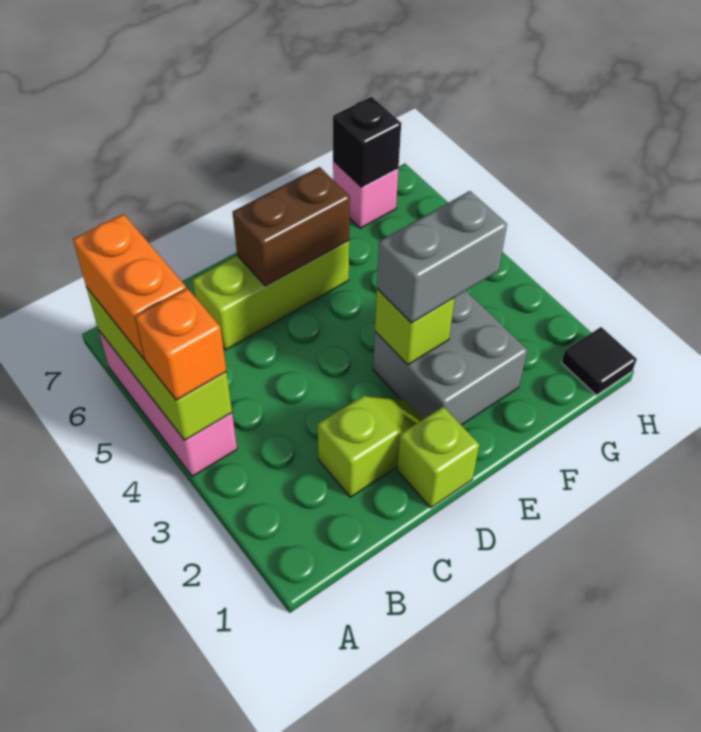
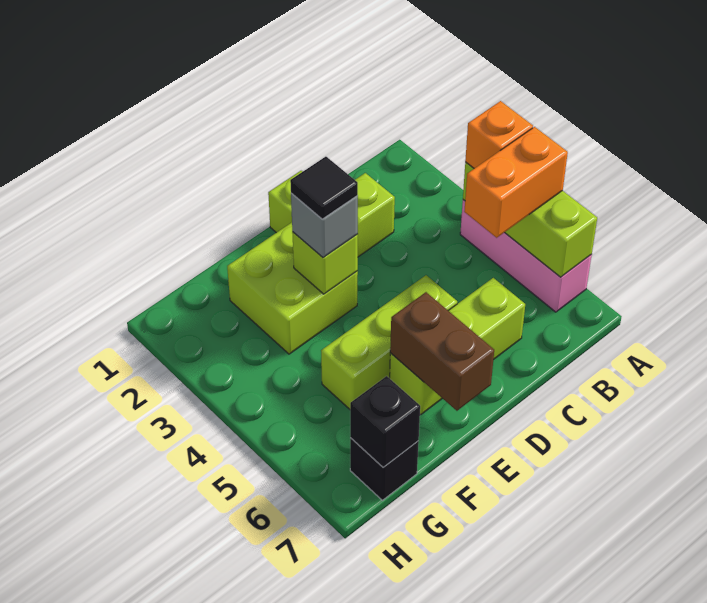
orange 1x2 brick [73,214,186,359] -> orange 1x2 brick turned to [464,127,568,238]
none -> lime 1x3 brick [321,275,457,409]
brown 1x2 brick [233,167,350,286] -> brown 1x2 brick turned to [390,292,494,411]
grey 2x2 brick [373,291,527,425] -> lime 2x2 brick [227,223,358,354]
grey 1x2 brick [377,191,507,323] -> grey 1x1 brick [291,193,358,258]
pink 1x1 brick [333,161,399,228] -> black 1x1 brick [350,438,419,500]
black 1x1 tile [562,327,637,395] -> black 1x1 tile moved to [290,157,358,219]

